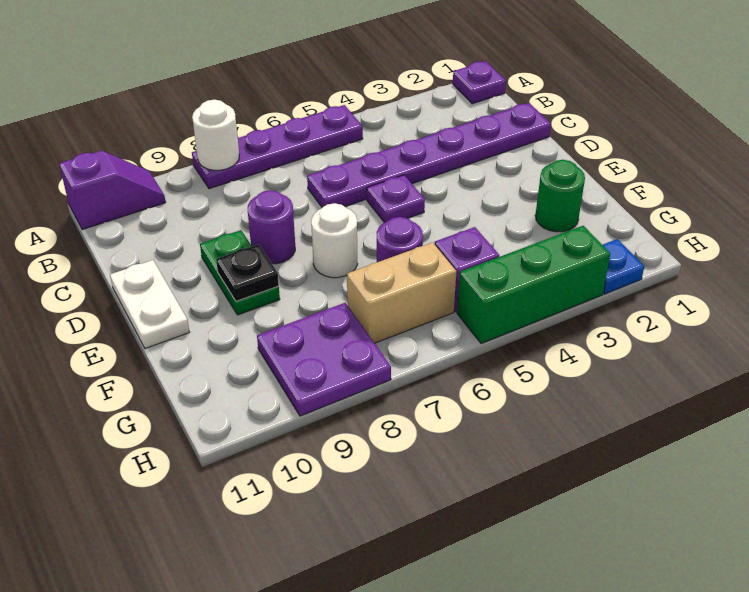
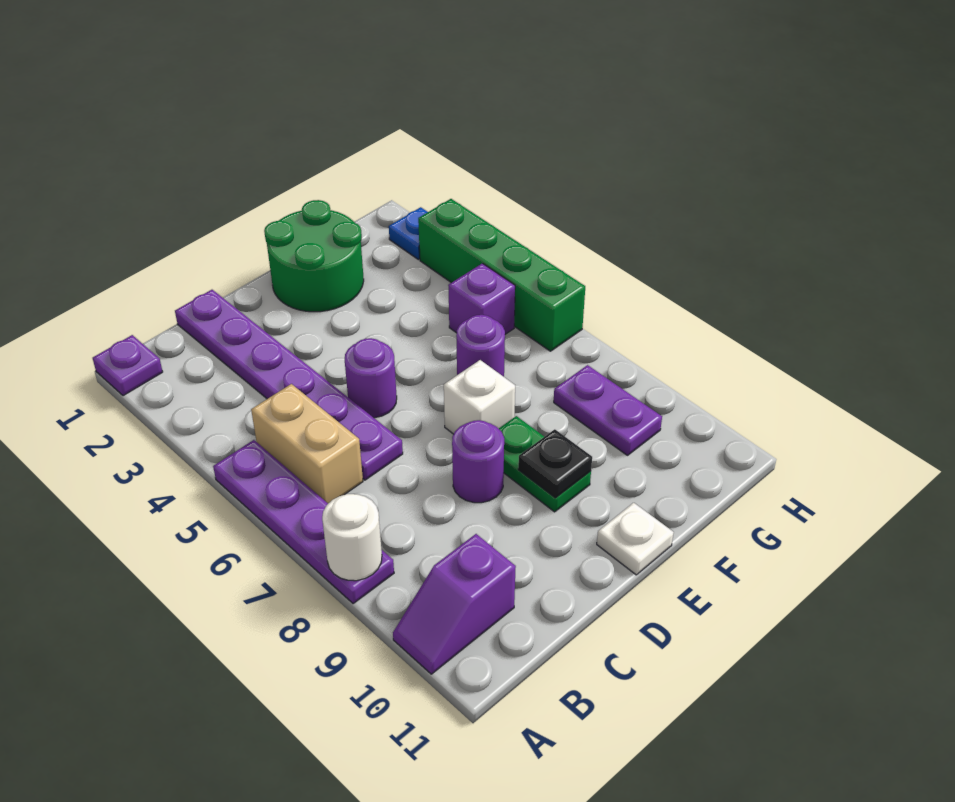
purple 1x2 slope [59,150,166,230] -> purple 1x2 slope turned to [393,534,516,674]
purple 1x1 plate [367,175,425,223] -> purple 1x1 round brick [345,338,397,418]
green 1x2 plate [200,230,280,315] -> green 1x2 plate turned to [499,416,591,512]
white 1x2 plate [110,260,189,349] -> white 1x1 plate [597,503,674,575]
white 1x1 round brick [311,203,357,278] -> white 1x1 brick [444,360,515,434]
green 1x1 round brick [535,160,585,232] -> green 2x2 round brick [264,200,364,312]
tan 1x2 brick [347,242,456,343] -> tan 1x2 brick moved to [251,384,363,503]
purple 2x2 plate [257,303,391,416] -> purple 1x2 plate [554,365,662,455]
green 1x3 brick [457,226,610,344] -> green 1x4 brick [418,199,585,351]

